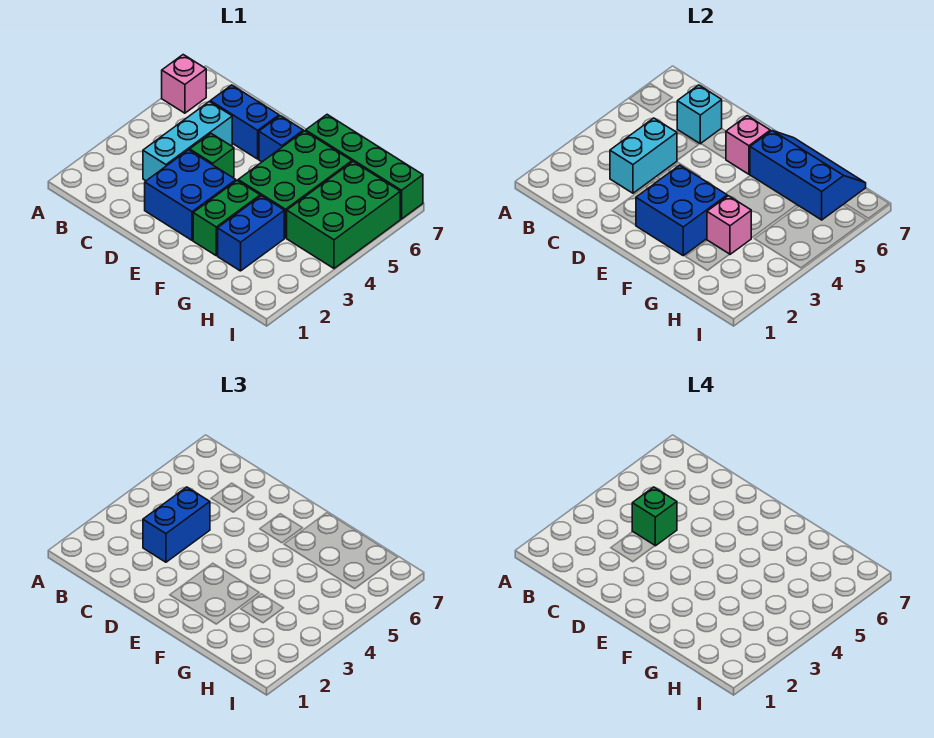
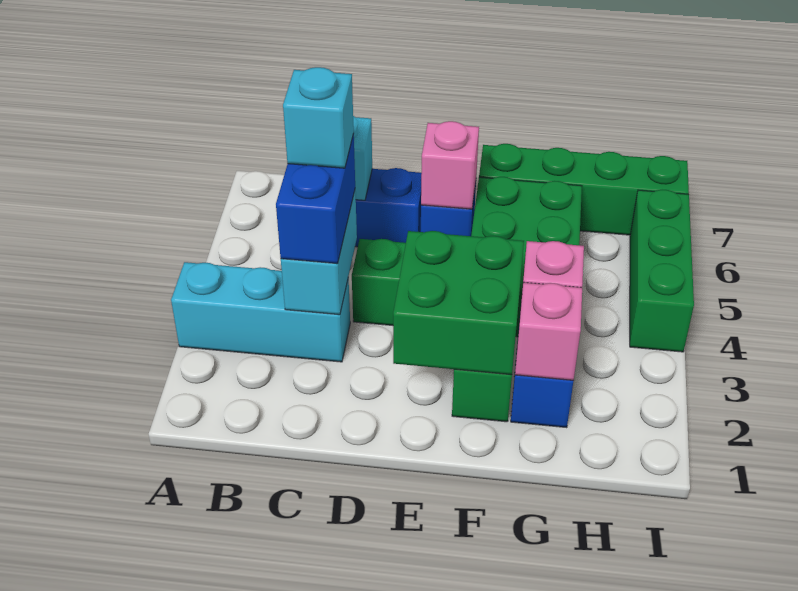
pink 1x1 brick [162,55,206,113] -> pink 1x1 brick moved to [515,282,582,380]
cyan 1x3 brick [143,102,232,181] -> cyan 1x3 brick turned to [171,262,350,362]
green 1x1 brick [632,487,677,546] -> cyan 1x1 brick [283,67,354,168]
blue 2x2 brick [145,150,236,240] -> none
blue 2x2 brick [636,165,727,256] -> green 2x2 brick [393,231,524,375]
blue 2x3 slope [750,131,866,220] -> none
green 2x3 brick [287,162,400,268] -> green 1x3 brick [630,190,694,352]

